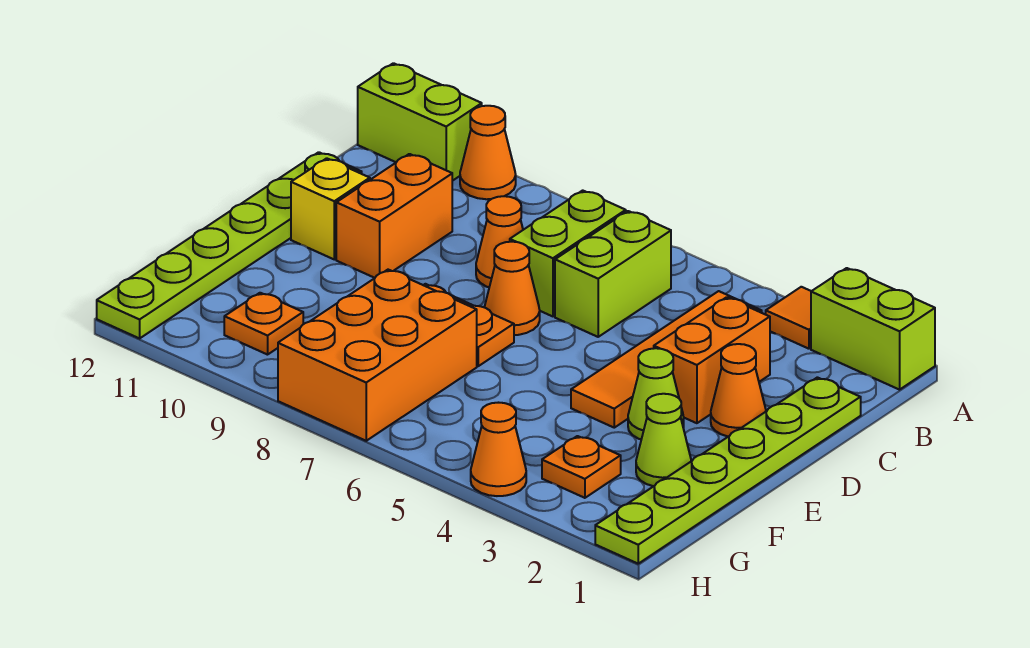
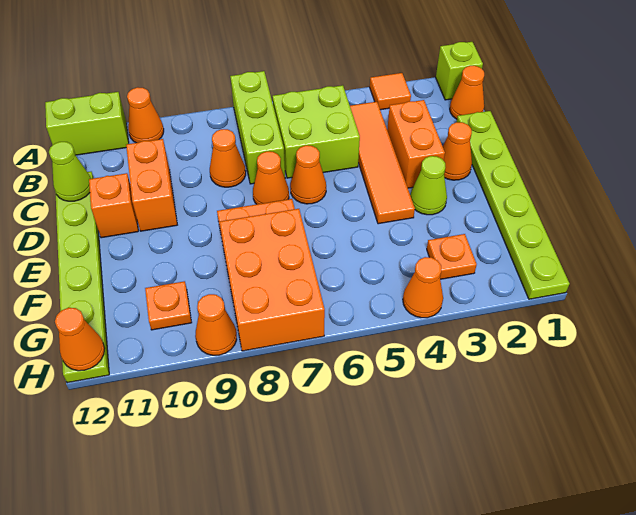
lime 1x2 brick [811,268,935,390] -> lime 1x1 brick [436,42,483,100]
none -> orange 1x1 cone [450,66,484,119]
lime 1x2 brick [555,211,671,337] -> lime 2x2 brick [273,85,360,178]
lime 1x2 brick [510,190,626,316] -> lime 1x3 brick [230,71,285,184]
none -> orange 1x1 cone [290,145,326,204]
yellow 1x1 brick [291,158,370,259] -> orange 1x1 brick [89,173,138,238]
lime 1x1 cone [636,394,691,486] -> lime 1x1 cone moved to [49,142,91,201]
none -> orange 1x1 cone [195,294,237,355]
none -> orange 1x1 cone [55,308,105,371]

